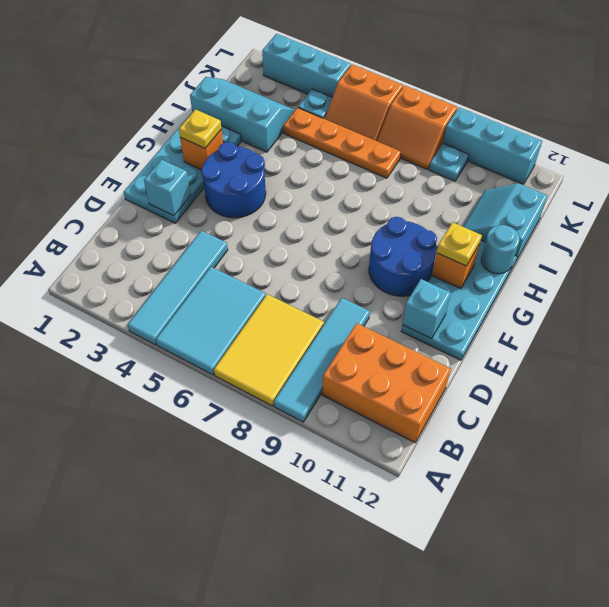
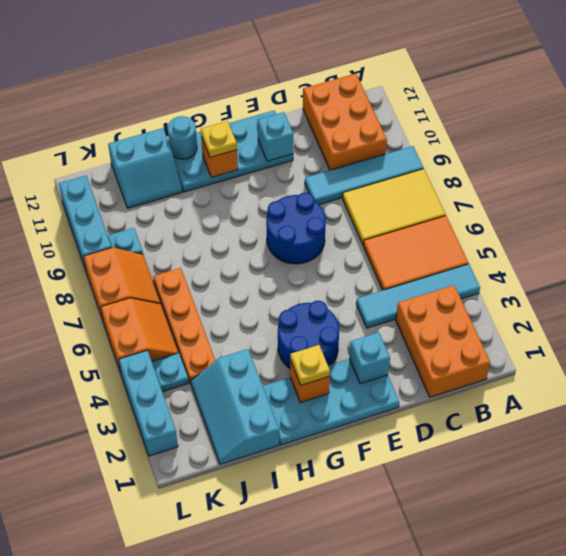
cyan 2x3 tile [156,267,266,375] -> orange 2x3 tile [363,216,468,290]
none -> orange 2x3 brick [396,285,490,397]
blue 2x2 round brick [369,217,437,296] -> blue 2x2 round brick moved to [266,193,326,264]

